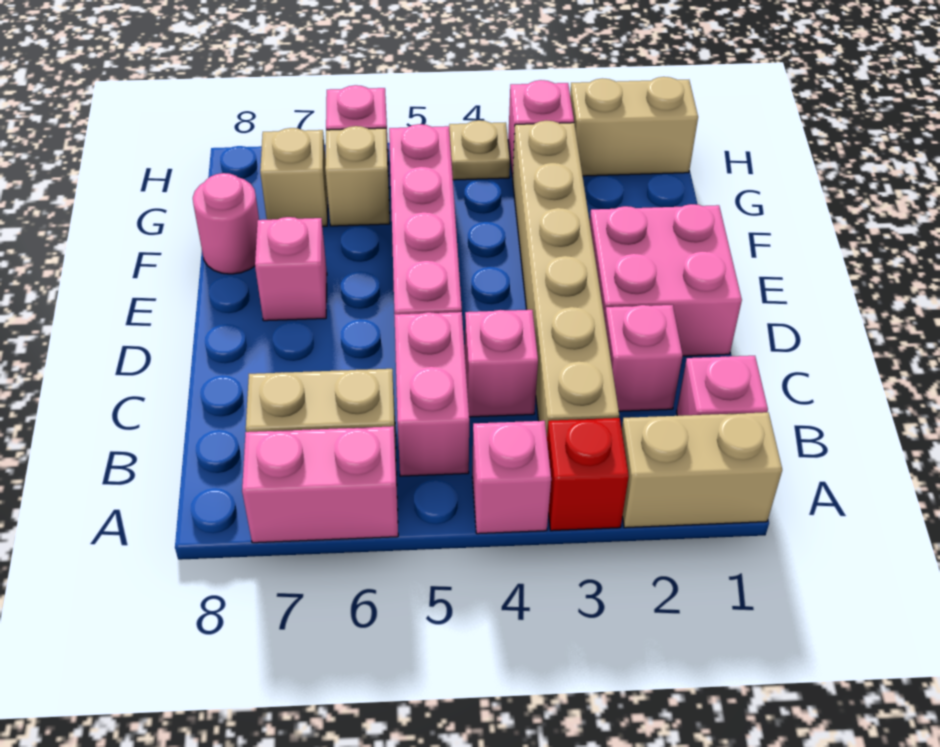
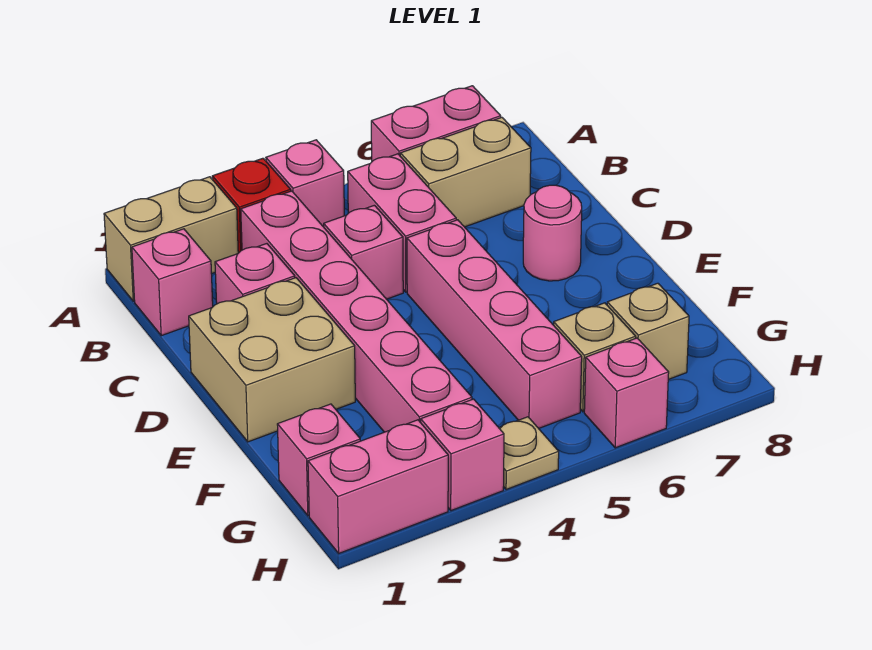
tan 1x6 brick [513,121,619,435] -> pink 1x6 brick [241,191,472,432]
pink 2x2 brick [590,204,742,356] -> tan 2x2 brick [189,278,355,442]
pink 1x1 brick [255,217,327,321] -> pink 1x1 brick moved to [277,404,360,516]
pink 1x1 round brick [193,173,259,274] -> pink 1x1 round brick moved to [523,185,582,281]
tan 1x2 brick [570,77,698,176] -> pink 1x2 brick [308,420,448,553]

